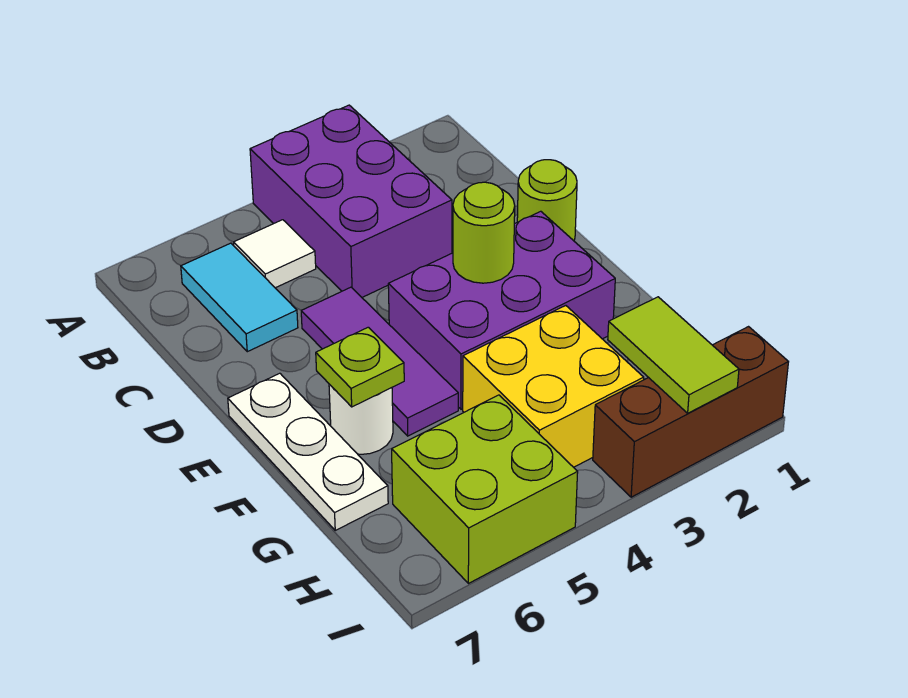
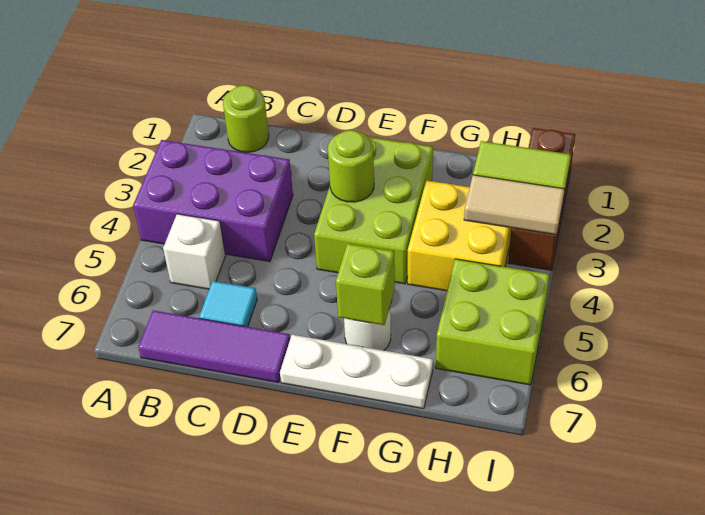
white 1x1 tile [234,220,316,288] -> white 1x1 brick [163,214,225,289]
cyan 1x2 tile [181,243,298,352] -> cyan 1x1 tile [199,281,257,327]
lime 1x1 round brick [517,160,577,241] -> lime 1x1 round brick moved to [223,85,269,152]
purple 1x3 tile [301,287,458,436] -> purple 1x3 tile moved to [138,310,290,382]
purple 2x3 brick [388,211,615,409] -> lime 2x3 brick [314,137,433,284]
lime 1x1 plate [316,327,404,407] -> lime 1x1 brick [336,244,395,325]
none -> tan 1x2 tile [464,175,565,235]

